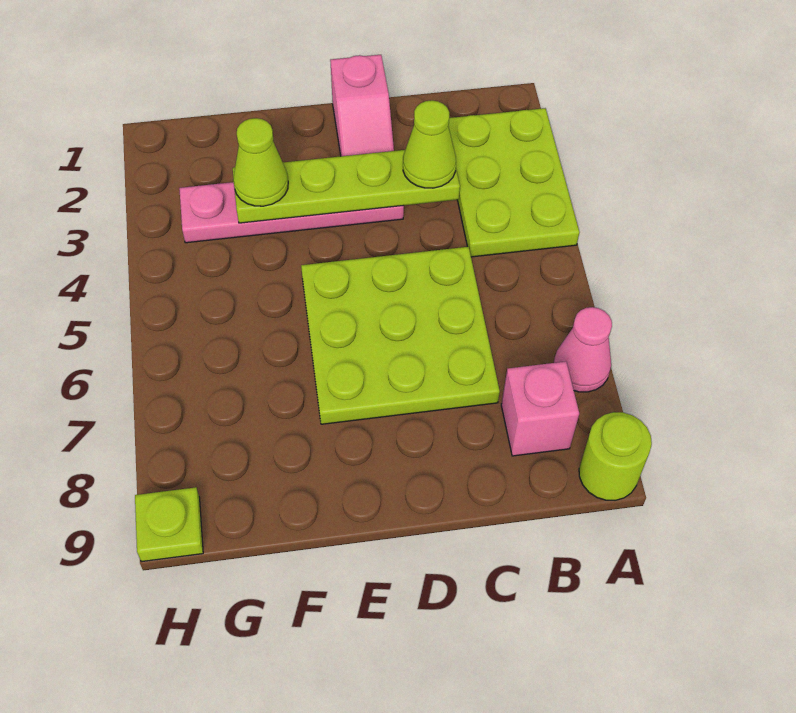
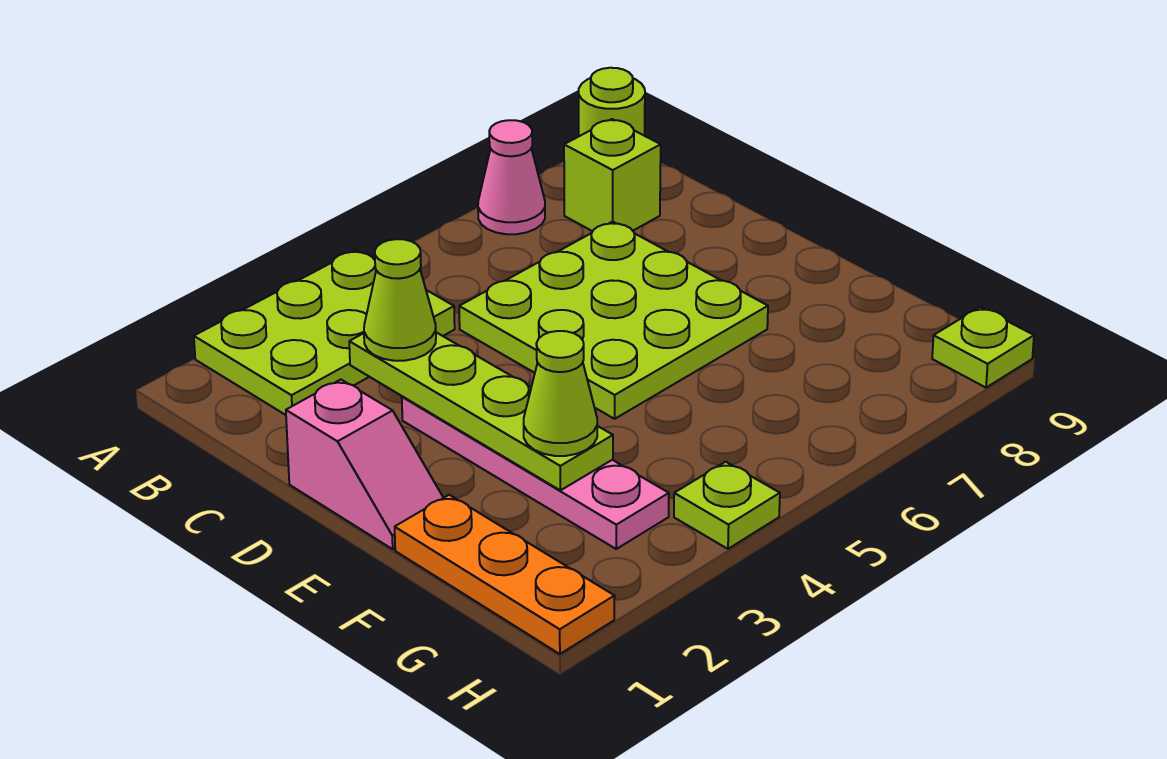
pink 1x1 brick [501,361,579,456] -> lime 1x1 brick [564,119,661,231]
pink 1x2 slope [330,55,394,156] -> pink 1x2 slope turned to [286,380,443,549]
none -> orange 1x3 plate [395,495,615,654]
none -> lime 1x1 plate [674,462,780,549]

